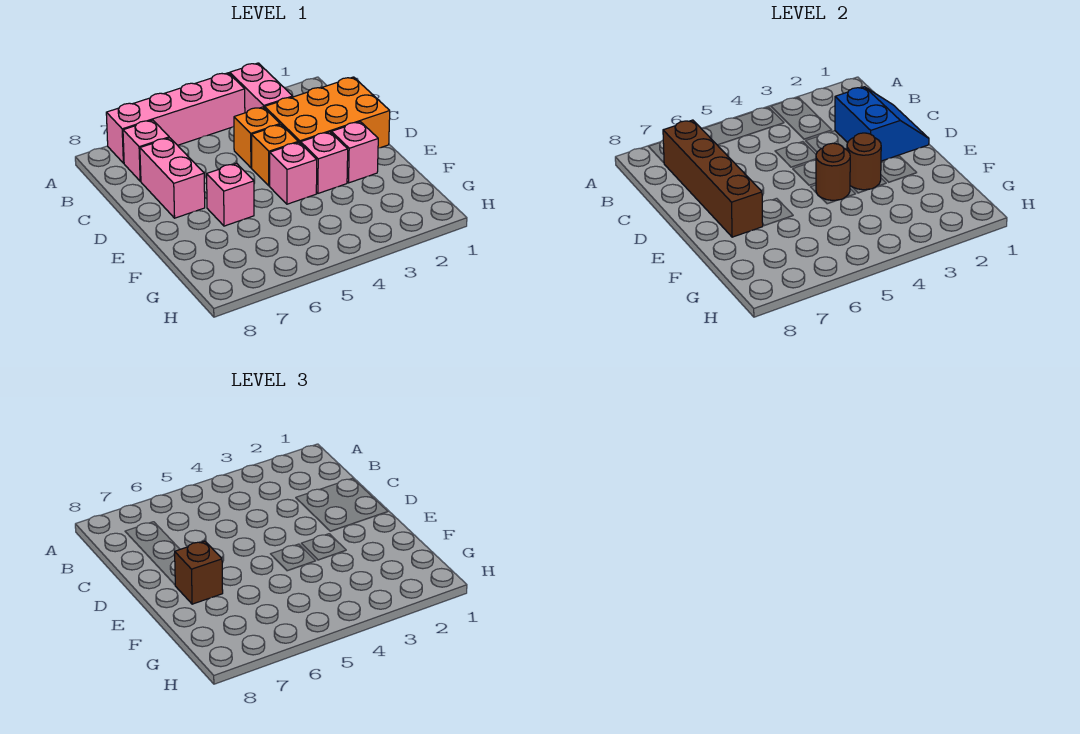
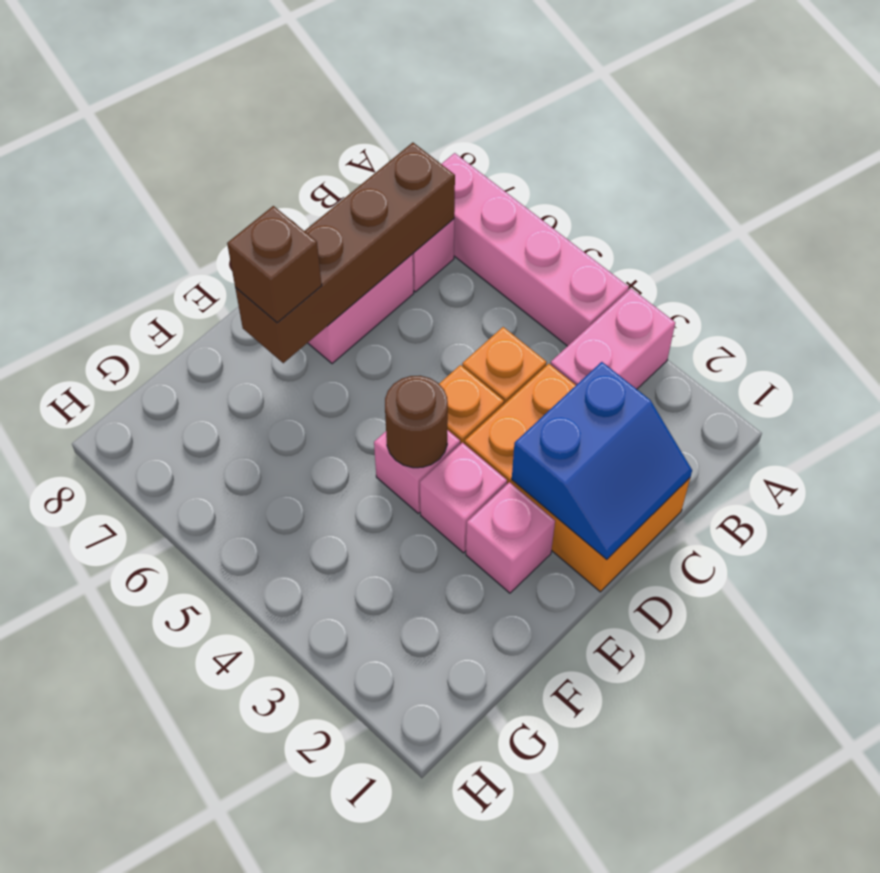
brown 1x1 round brick [847,133,881,190] -> none
pink 1x1 brick [207,163,254,226] -> none

